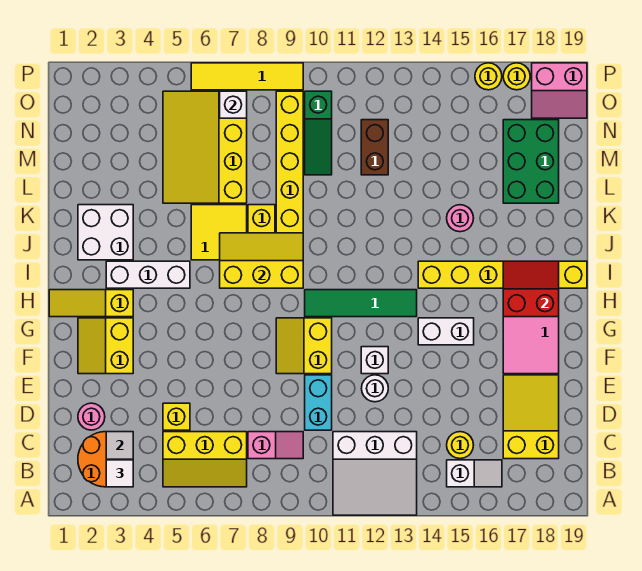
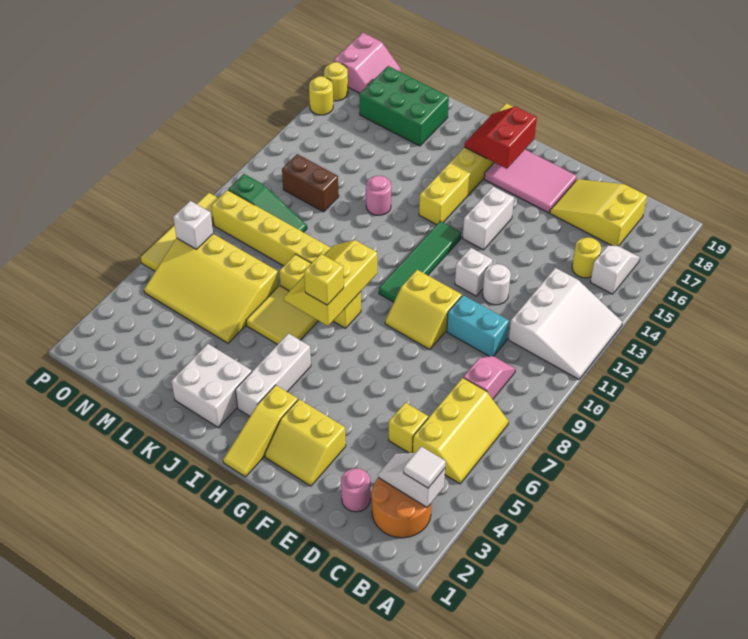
none -> yellow 1x1 brick [304,254,344,305]
pink 1x1 round brick [447,205,474,232] -> pink 1x1 round brick moved to [366,176,391,215]

